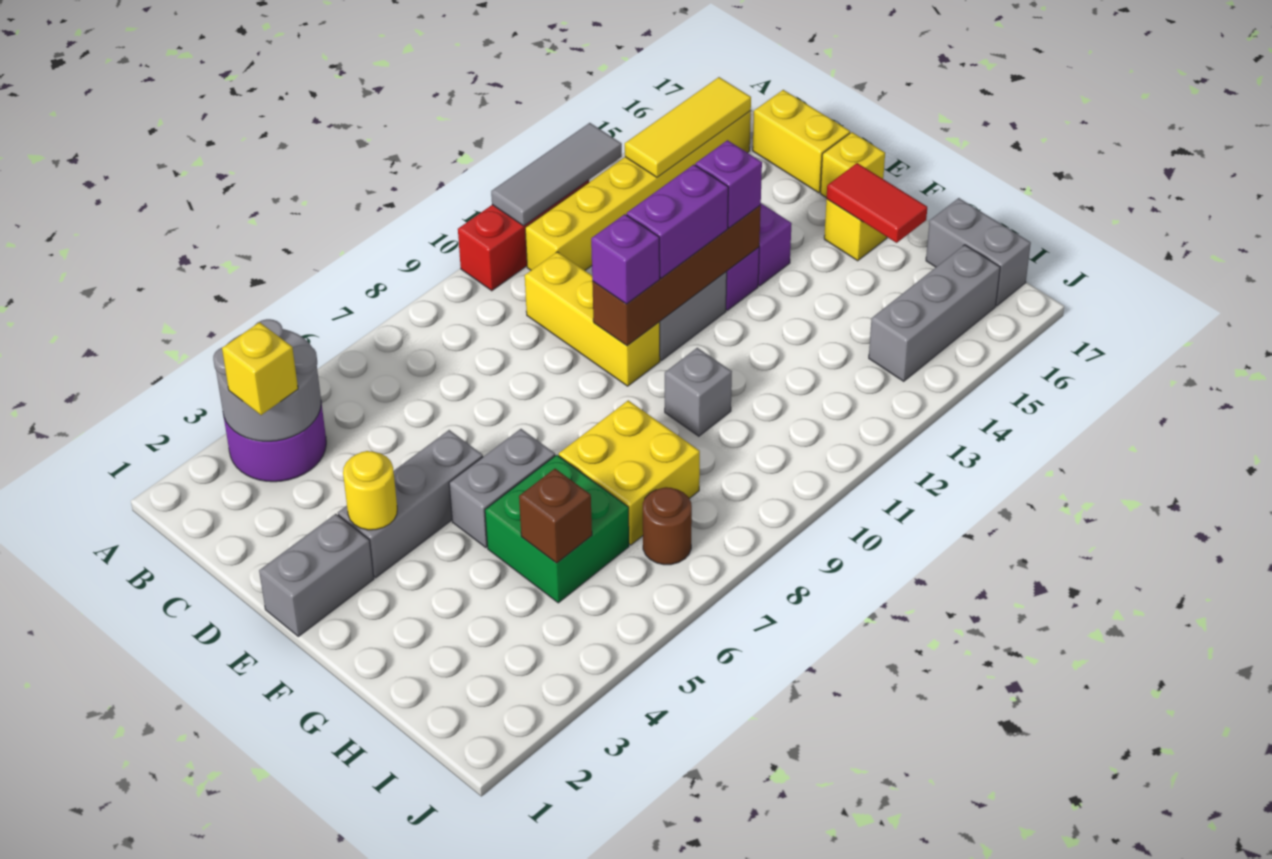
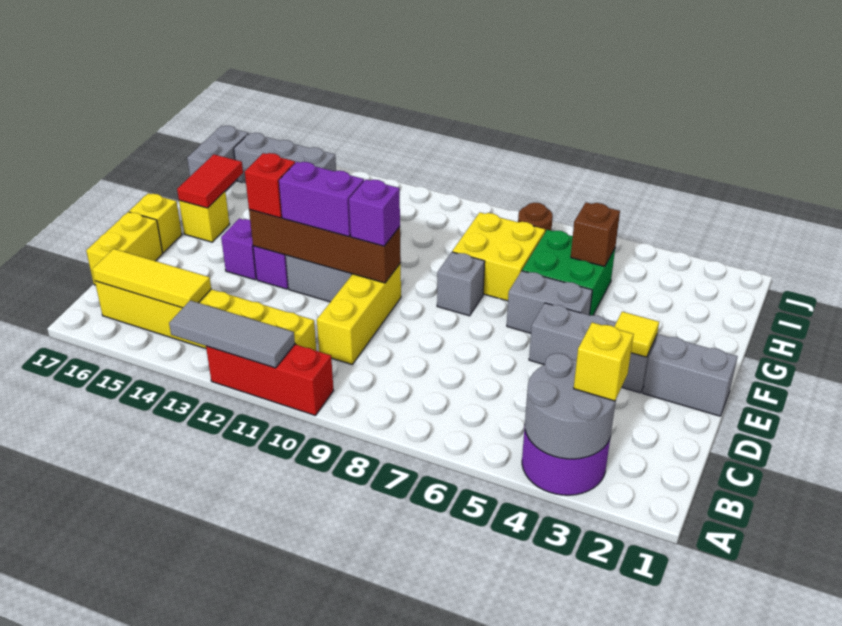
yellow 1x1 round brick [343,451,397,530] -> yellow 1x1 tile [614,312,659,357]
purple 1x1 brick [695,140,762,228] -> red 1x1 brick [245,153,295,218]
grey 1x1 brick [665,348,732,436] -> grey 1x1 brick moved to [437,252,485,316]

